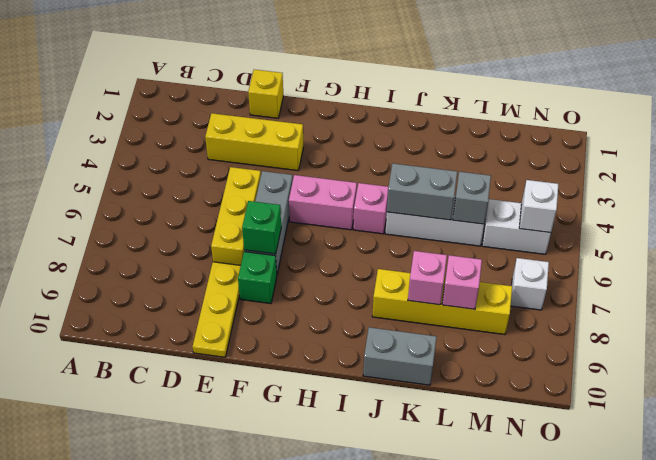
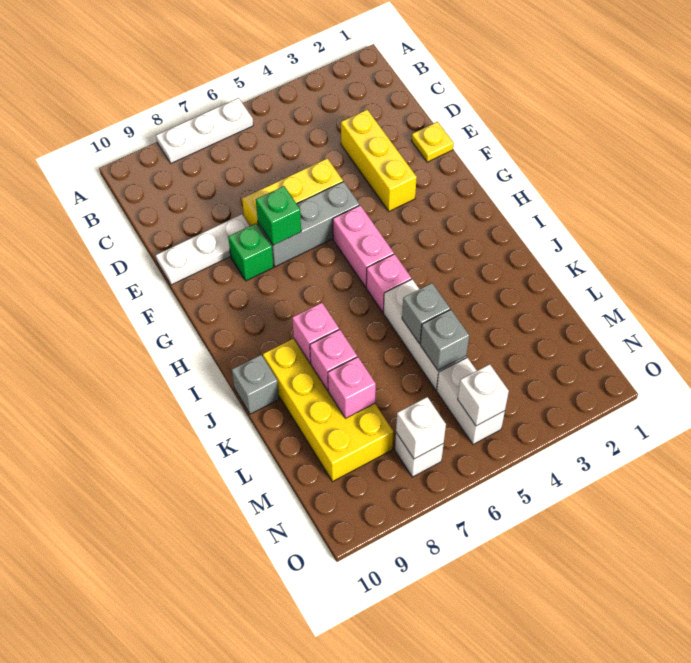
none -> white 1x3 plate [156,98,253,163]
yellow 1x1 brick [248,70,283,118] -> yellow 1x1 plate [412,122,454,162]
yellow 1x3 plate [193,262,241,357] -> white 1x3 plate [156,214,250,285]
grey 1x2 brick [387,164,457,220] -> grey 1x1 brick [402,283,450,344]
yellow 1x4 brick [372,269,512,334] -> yellow 2x4 brick [263,338,394,482]
none -> pink 1x1 brick [292,303,339,363]
grey 1x2 brick [363,327,436,385] -> grey 1x1 brick [232,355,279,414]
none -> white 1x1 brick [396,397,446,459]

